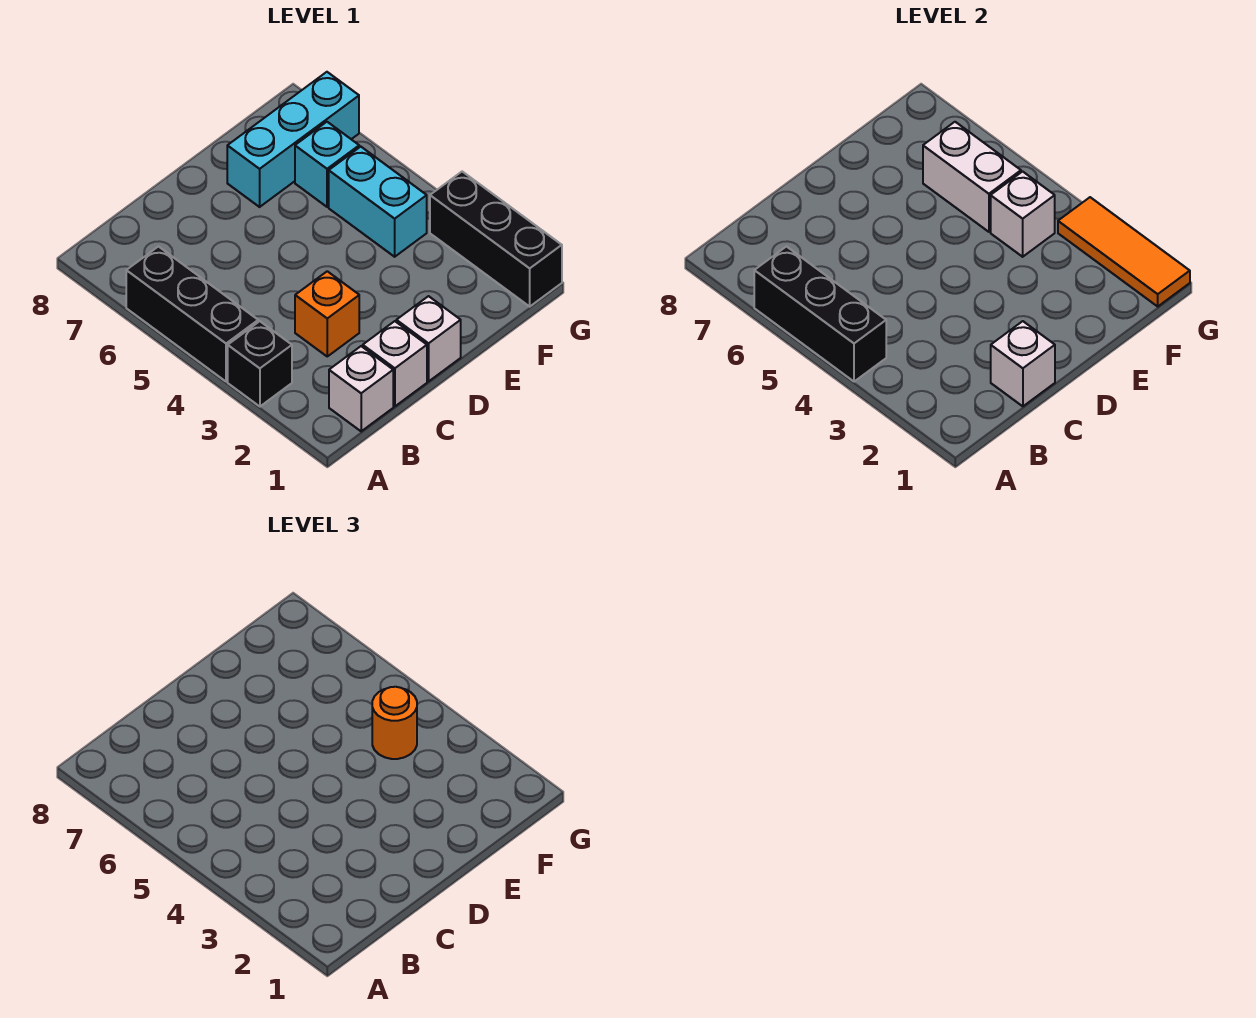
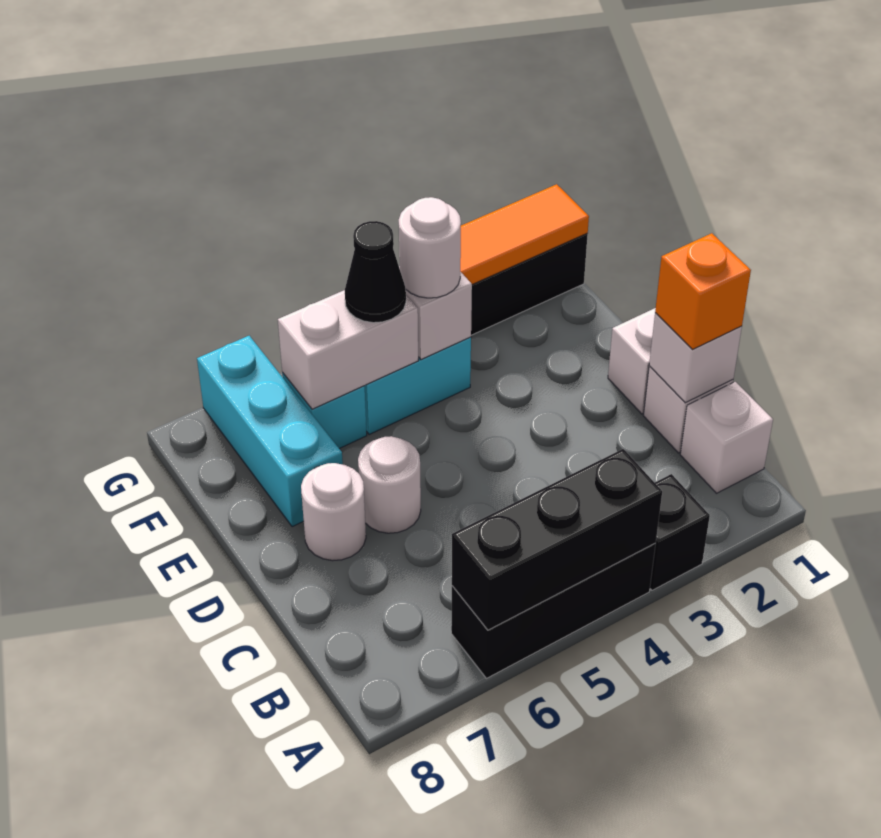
orange 1x1 brick [295,271,359,356] -> orange 1x1 brick moved to [655,233,751,349]
none -> white 1x1 round brick [358,436,421,533]
none -> white 1x1 round brick [301,463,366,561]
orange 1x1 round brick [372,687,417,759] -> white 1x1 round brick [399,197,461,298]
none -> black 1x1 cone [345,221,406,323]

